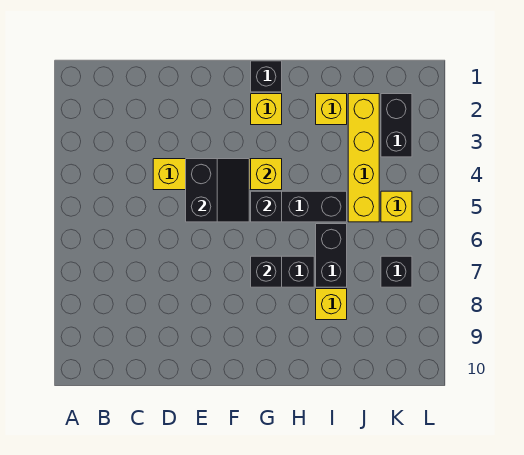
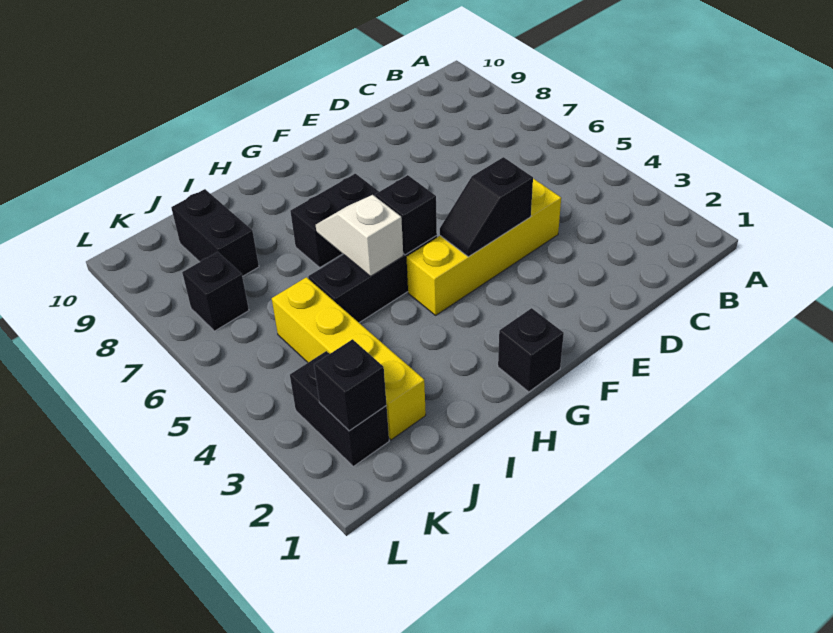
black 2x2 slope [186,159,249,222] -> black 1x2 slope [440,157,533,257]
yellow 1x1 brick [251,94,282,125] -> none
yellow 1x1 brick [251,159,282,190] -> none
black 1x1 brick [251,256,282,287] -> black 1x1 brick moved to [314,339,386,431]
none -> white 1x2 slope [316,195,403,276]
yellow 1x1 brick [316,94,347,125] -> none
black 1x2 brick [316,224,347,287] -> black 1x2 brick moved to [171,189,259,277]
yellow 1x1 brick [316,289,347,320] -> none
yellow 1x1 brick [381,191,412,222] -> none

